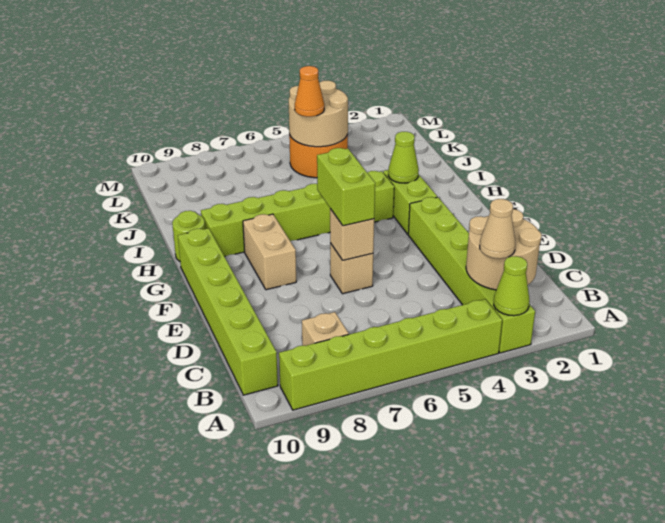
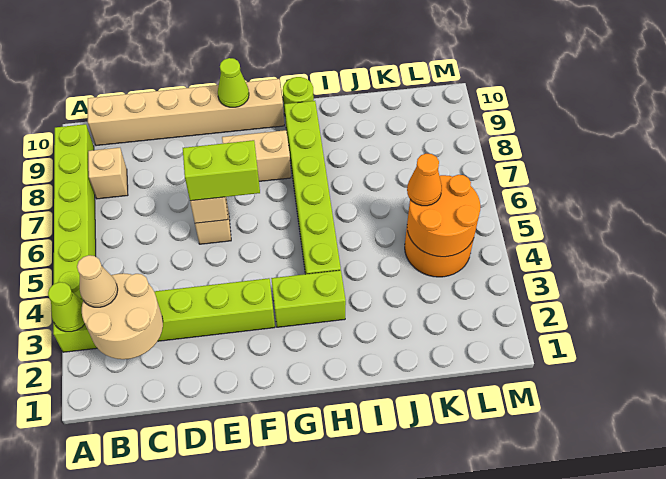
lime 1x6 brick [178,228,278,395] -> tan 1x6 brick [88,79,284,146]
lime 1x1 cone [388,132,419,183] -> lime 1x1 cone moved to [218,58,249,107]
tan 2x2 round brick [289,81,348,147] -> orange 2x2 round brick [407,175,480,257]

